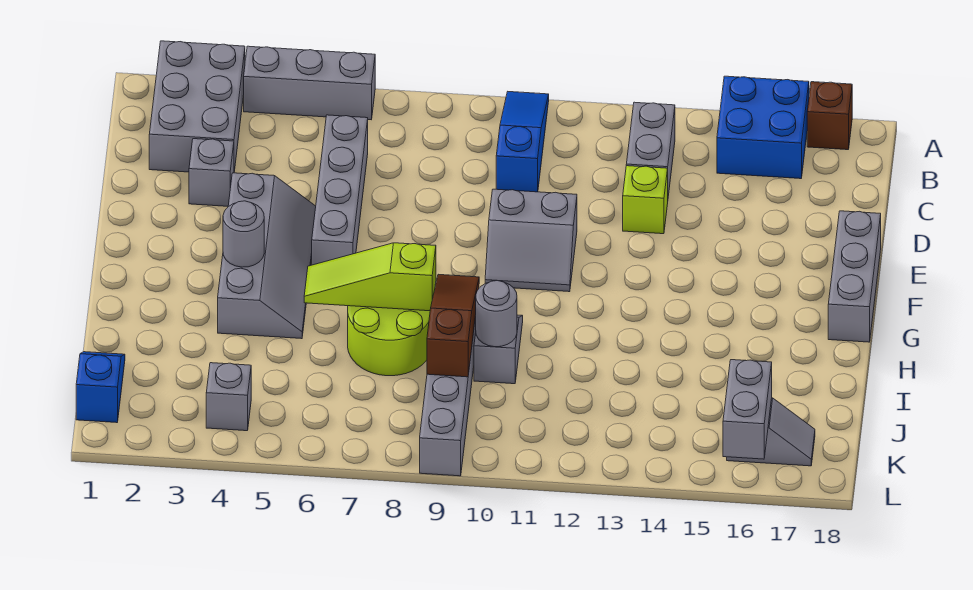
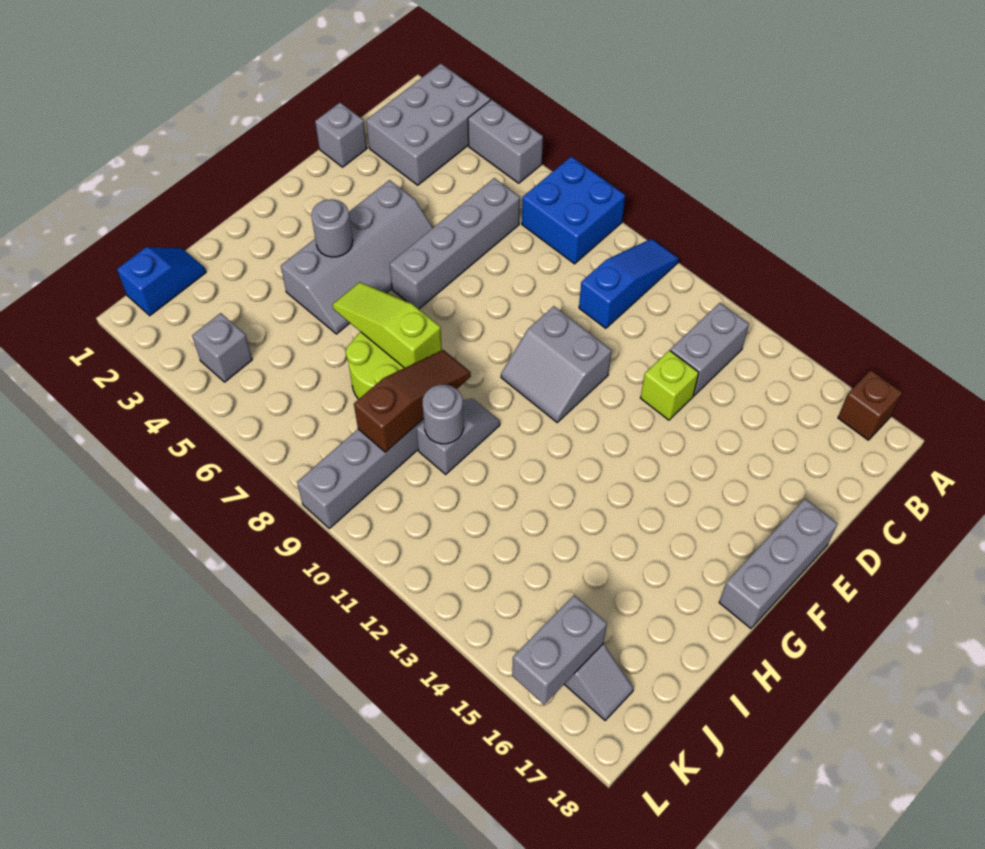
grey 1x3 brick [244,46,375,120] -> grey 1x2 brick [468,100,543,183]
blue 2x2 brick [717,76,809,179] -> blue 2x2 brick moved to [522,156,625,264]
grey 1x1 brick [189,139,234,206] -> grey 1x1 brick moved to [315,103,367,167]

